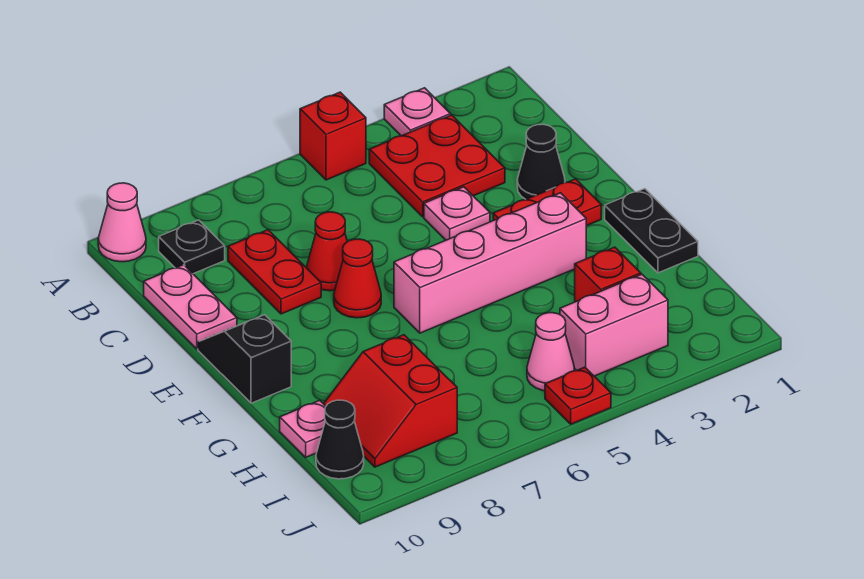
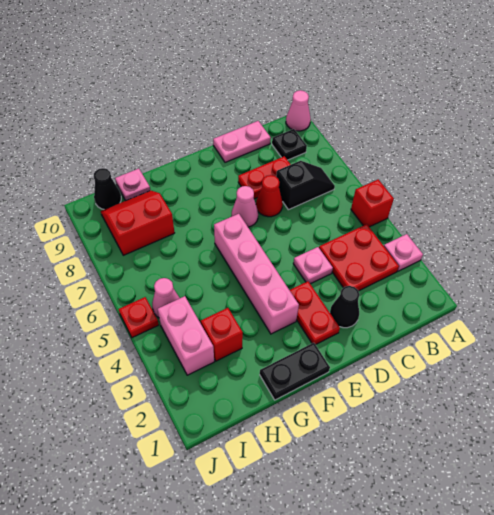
red 1x1 cone [334,239,381,318] -> pink 1x1 cone [232,186,258,227]
black 1x2 slope [198,315,291,403] -> black 1x2 slope moved to [276,161,335,210]

